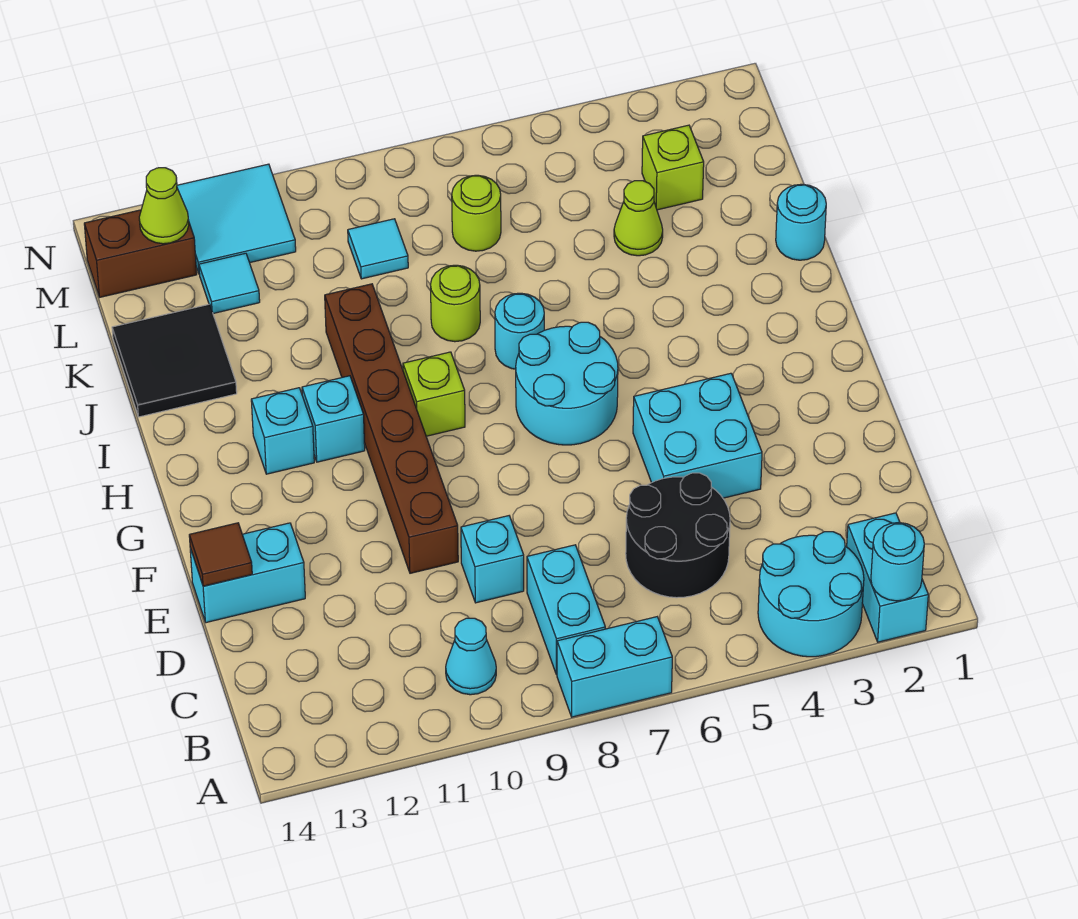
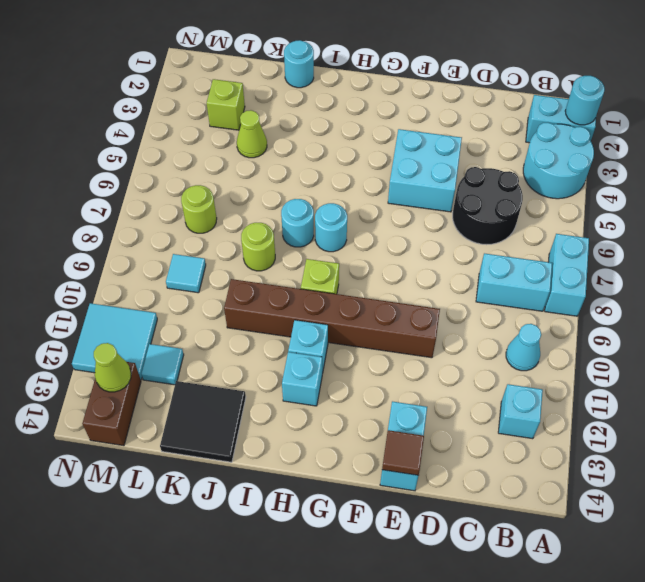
cyan 1x1 brick [461,516,524,603] -> cyan 1x1 brick moved to [498,384,543,439]
cyan 2x2 round brick [516,322,618,445] -> cyan 1x1 round brick [315,203,347,252]

